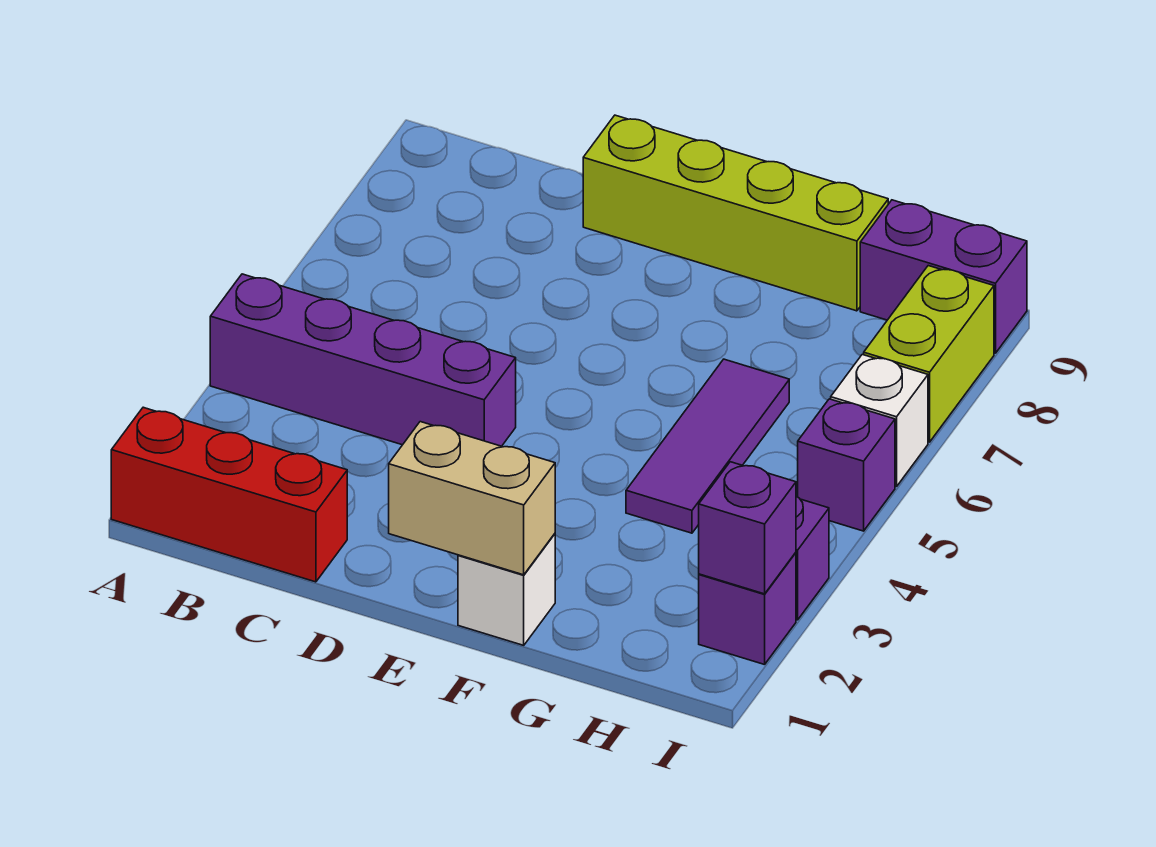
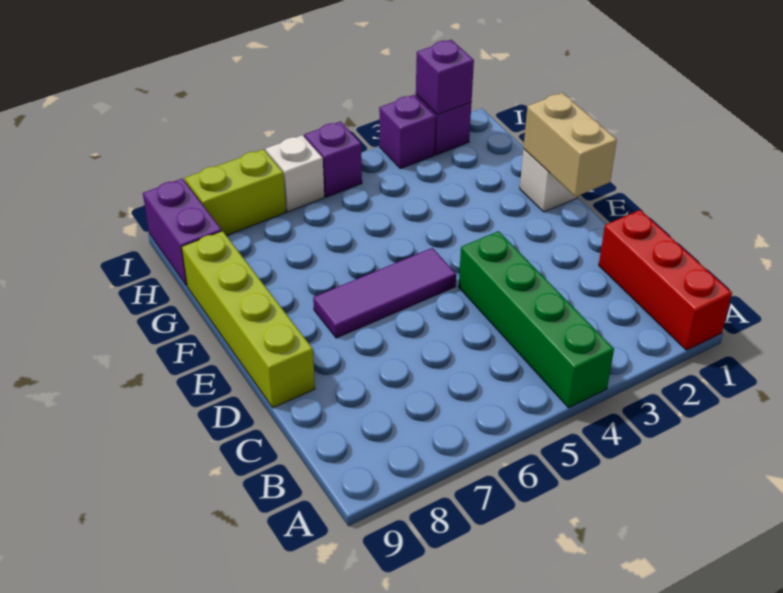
purple 1x4 brick [210,274,516,446] -> green 1x4 brick [459,231,614,408]
purple 1x3 tile [626,359,789,533] -> purple 1x3 tile moved to [313,248,456,338]

